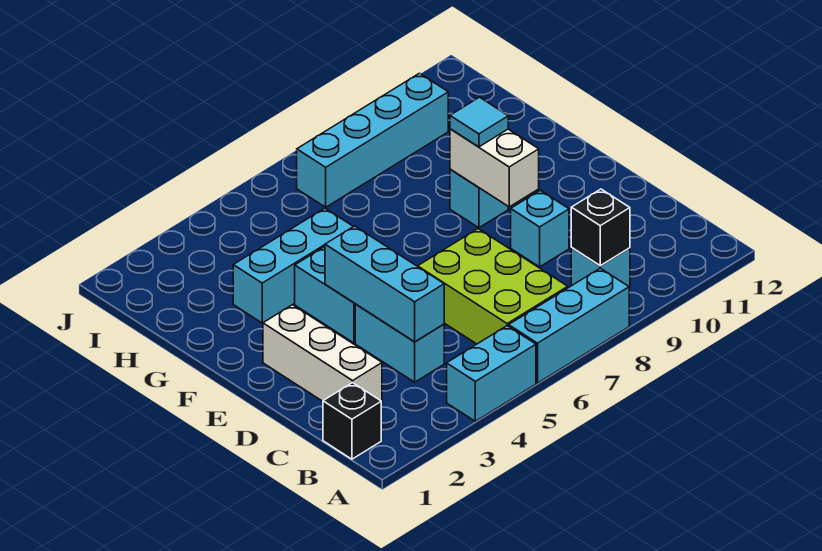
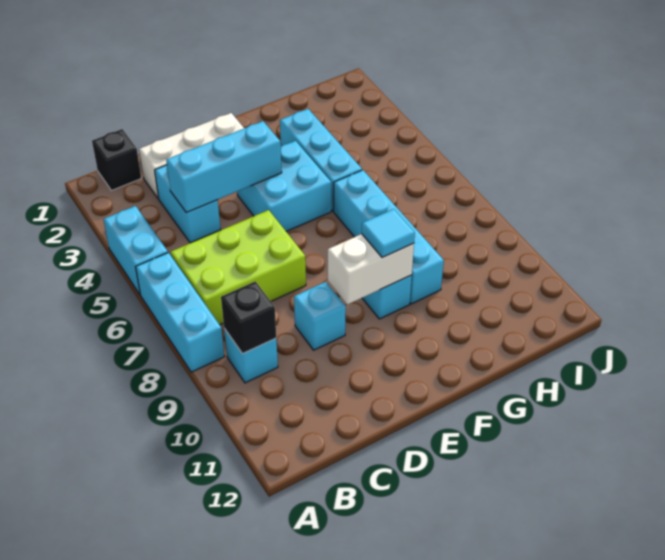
cyan 1x2 brick [355,304,444,382] -> cyan 1x2 brick turned to [155,165,221,243]
cyan 1x4 brick [297,73,448,207] -> cyan 1x4 brick moved to [334,170,444,304]

